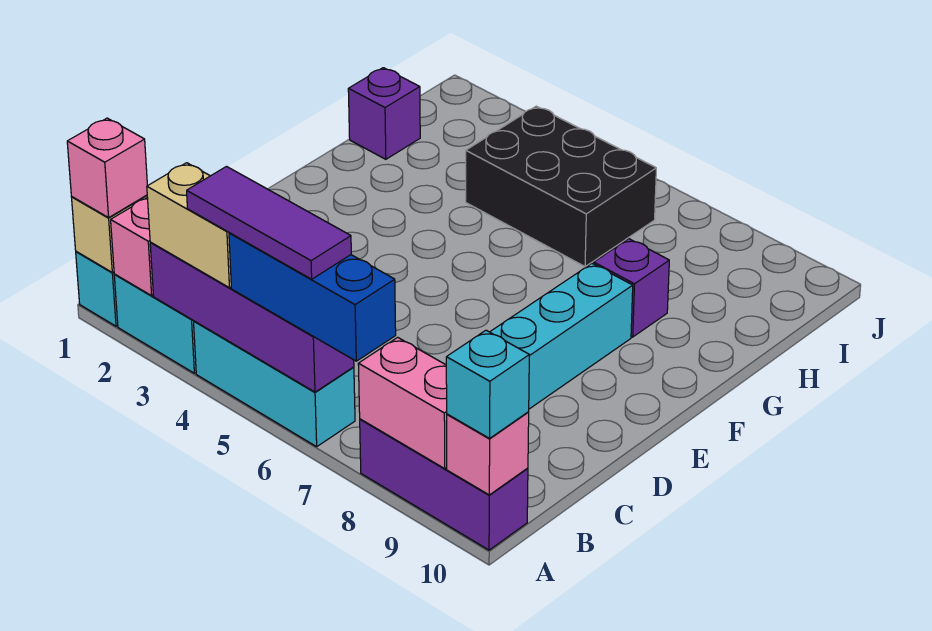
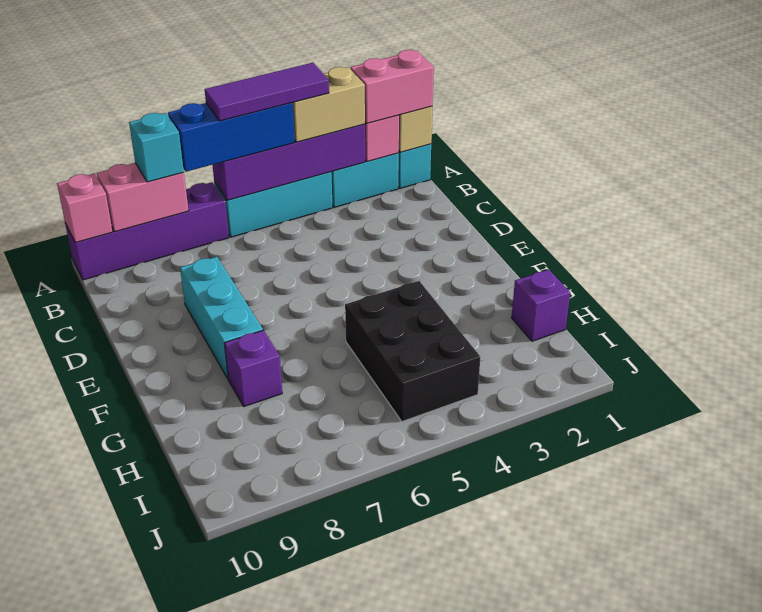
pink 1x1 brick [67,118,147,218] -> pink 1x2 brick [351,50,434,123]
purple 1x3 brick [360,419,528,550] -> purple 1x4 brick [65,182,229,280]
cyan 1x1 brick [446,330,529,438] -> cyan 1x1 brick moved to [129,113,184,182]
black 2x3 brick [466,106,656,267] -> black 2x3 brick turned to [345,281,480,422]

